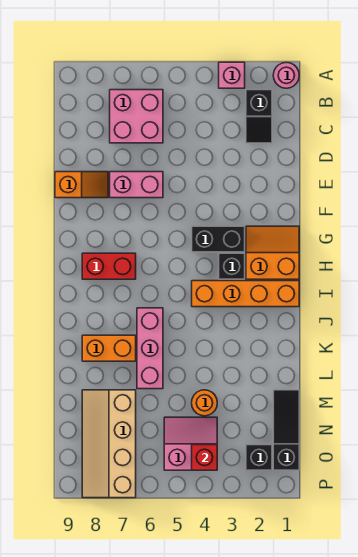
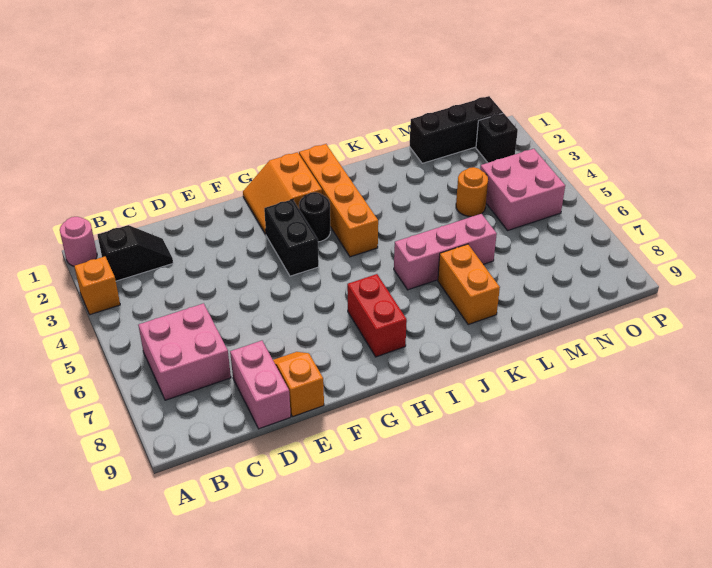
pink 1x1 brick [219,62,245,88] -> orange 1x1 brick [74,257,120,314]
pink 1x2 brick [110,172,163,198] -> pink 1x2 brick moved to [230,341,291,429]
black 1x1 brick [219,253,245,279] -> black 1x1 round brick [299,192,330,242]
black 1x3 slope [273,390,299,470] -> black 1x3 brick [410,96,503,163]
tan 2x4 slope [82,390,136,498] -> none
pink 2x2 slope [164,417,217,470] -> pink 2x2 brick [480,149,565,230]
red 1x1 brick [192,445,217,470] -> none

